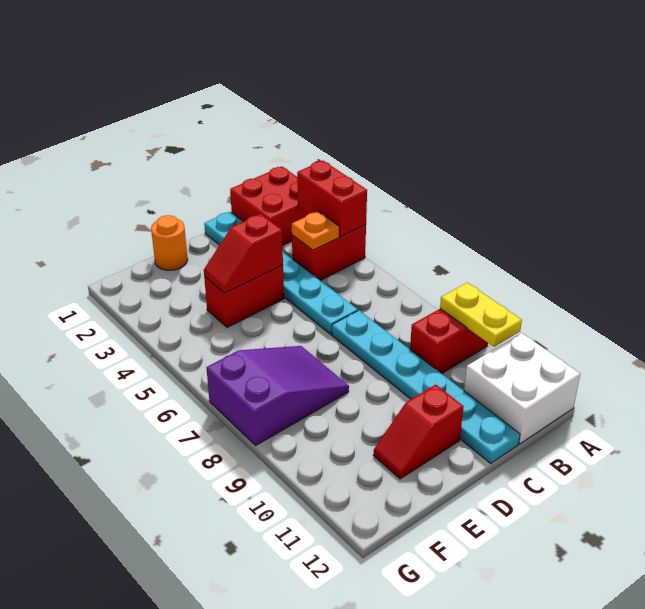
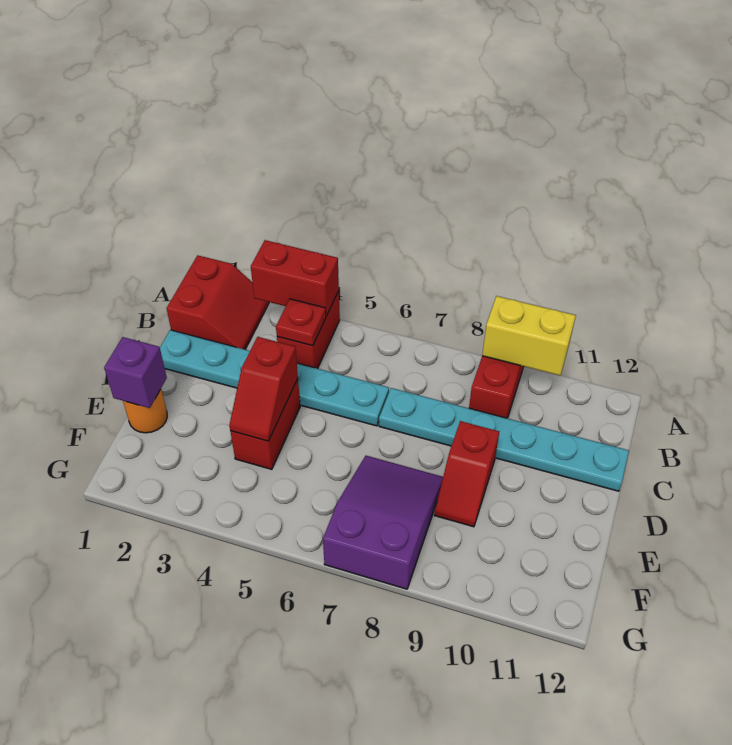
red 2x2 brick [230,167,308,245] -> red 2x2 slope [167,255,269,349]
yellow 1x2 plate [440,283,522,347] -> yellow 1x2 brick [482,296,576,376]
white 2x2 brick [464,333,580,444] -> none
orange 1x1 plate [292,211,339,250] -> red 1x1 plate [276,299,326,346]
red 1x2 slope [373,385,464,479] -> red 1x2 slope moved to [435,421,499,527]
none -> purple 1x1 brick [104,337,167,408]

